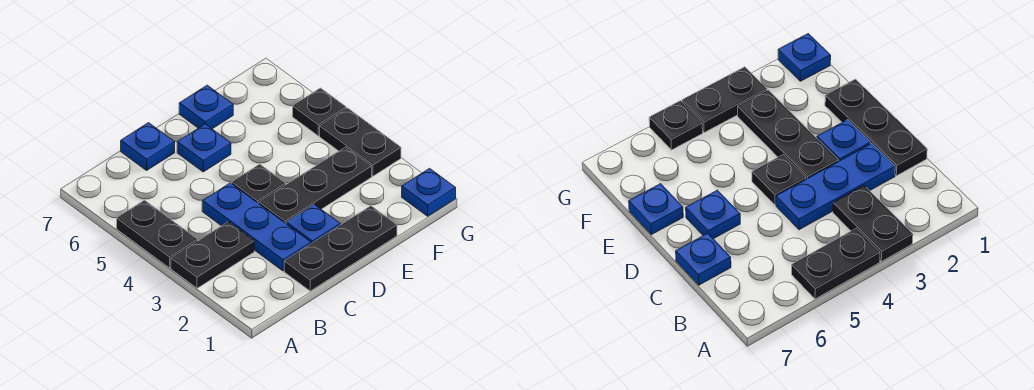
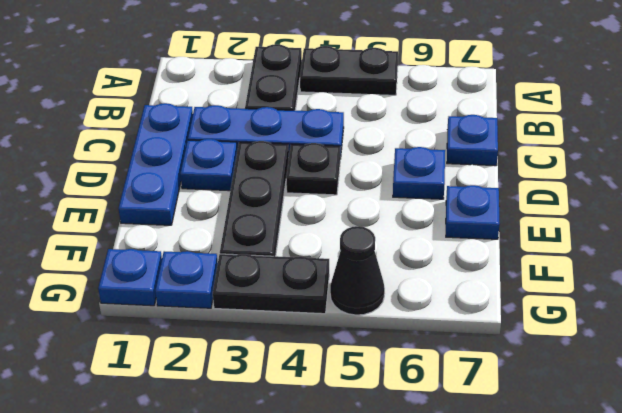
black 1x3 plate [284,206,397,291] -> blue 1x3 plate [118,103,193,225]
none -> blue 1x1 plate [155,251,218,308]
black 1x1 plate [293,88,346,136] -> black 1x1 cone [330,226,385,315]

